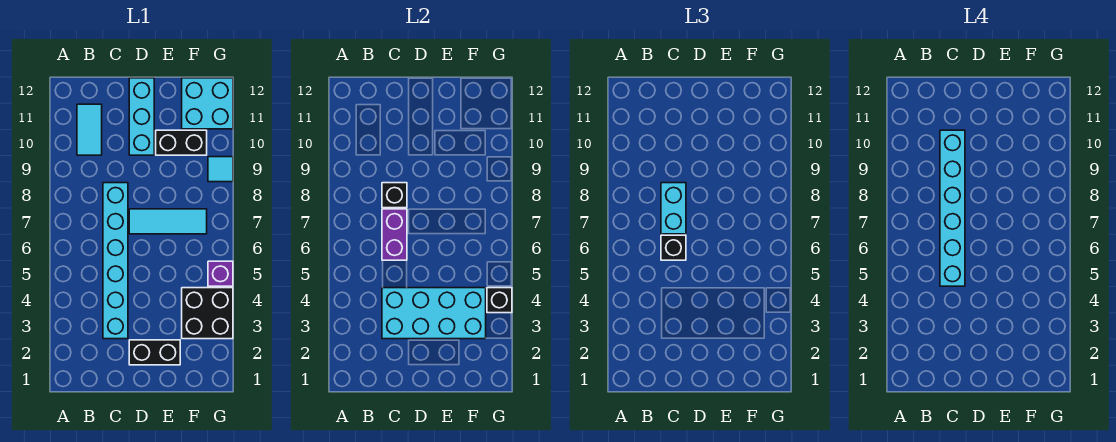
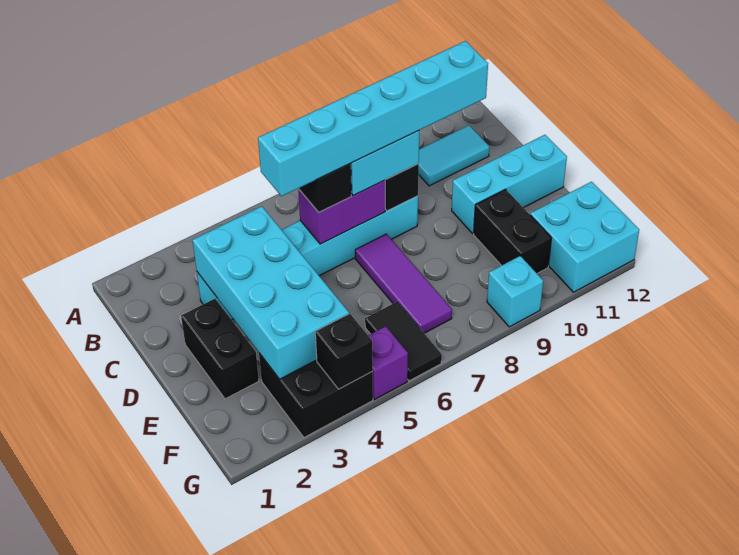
cyan 1x3 tile [129,209,207,234] -> purple 1x3 tile [355,234,452,333]
none -> black 1x2 tile [365,302,442,381]
cyan 1x1 tile [208,157,233,182] -> cyan 1x1 brick [487,256,543,327]

